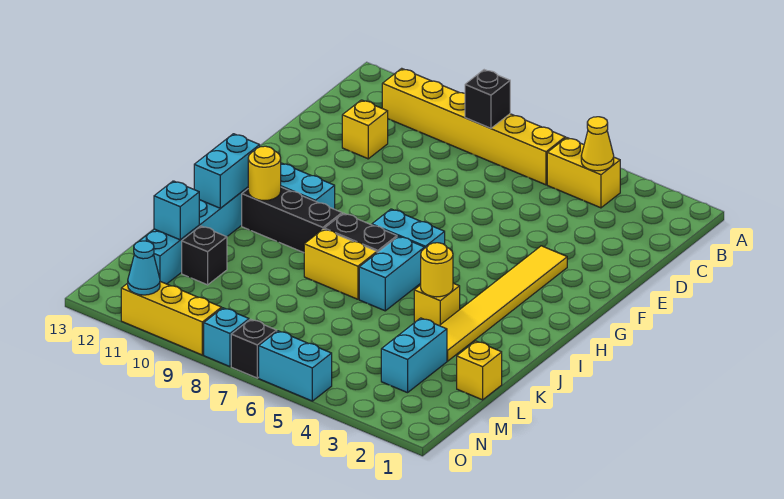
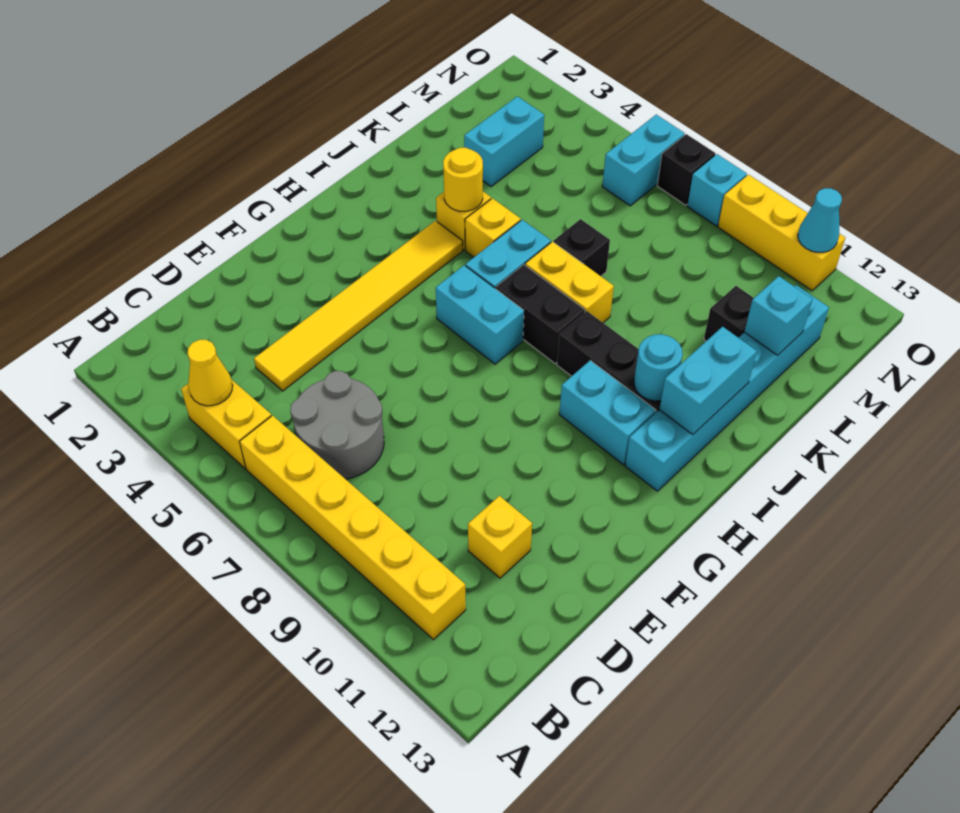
black 1x1 brick [465,70,510,128] -> black 1x1 brick moved to [554,219,610,276]
none -> grey 2x2 round brick [290,371,384,479]
yellow 1x6 tile [440,246,567,361] -> yellow 1x6 tile moved to [254,221,463,391]
yellow 1x1 round brick [248,146,281,201] -> cyan 1x1 round brick [634,334,683,401]
yellow 1x1 brick [457,341,502,400] -> yellow 1x1 brick moved to [465,198,521,257]
cyan 1x2 brick [259,331,332,401] -> cyan 1x2 brick turned to [602,115,685,206]

